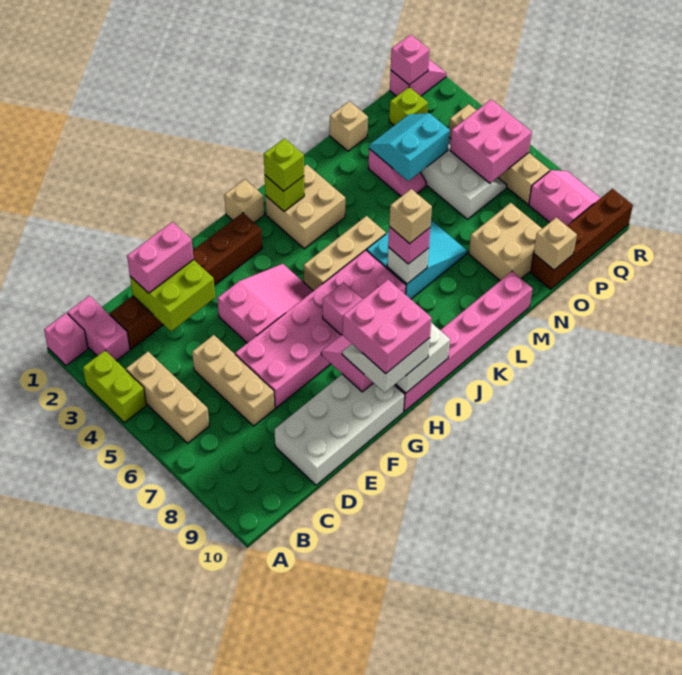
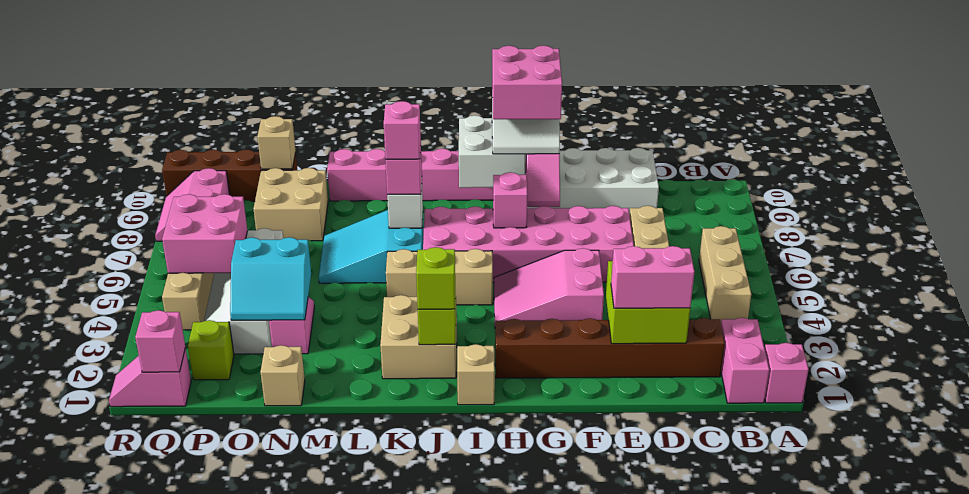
lime 1x2 brick [83,351,146,423] -> none
tan 1x1 brick [389,189,432,244] -> pink 1x1 brick [384,101,421,159]

